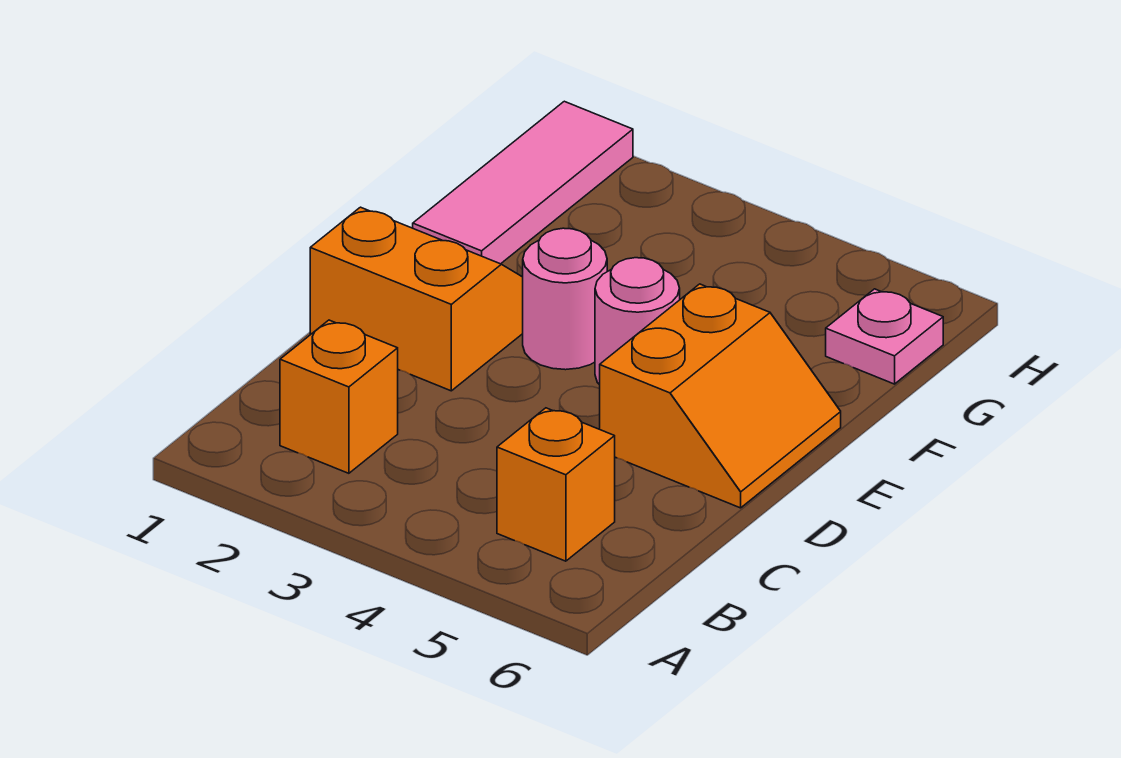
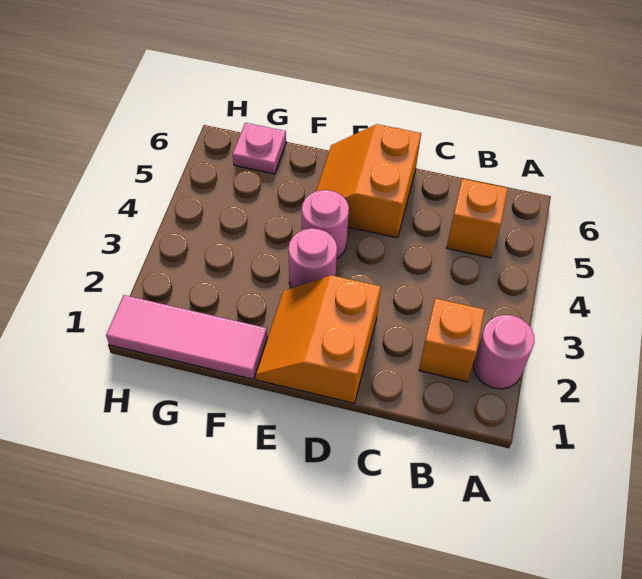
none -> pink 1x1 round brick [474,315,535,389]
orange 2x2 slope [600,284,841,508] -> orange 2x2 slope turned to [316,124,421,238]

